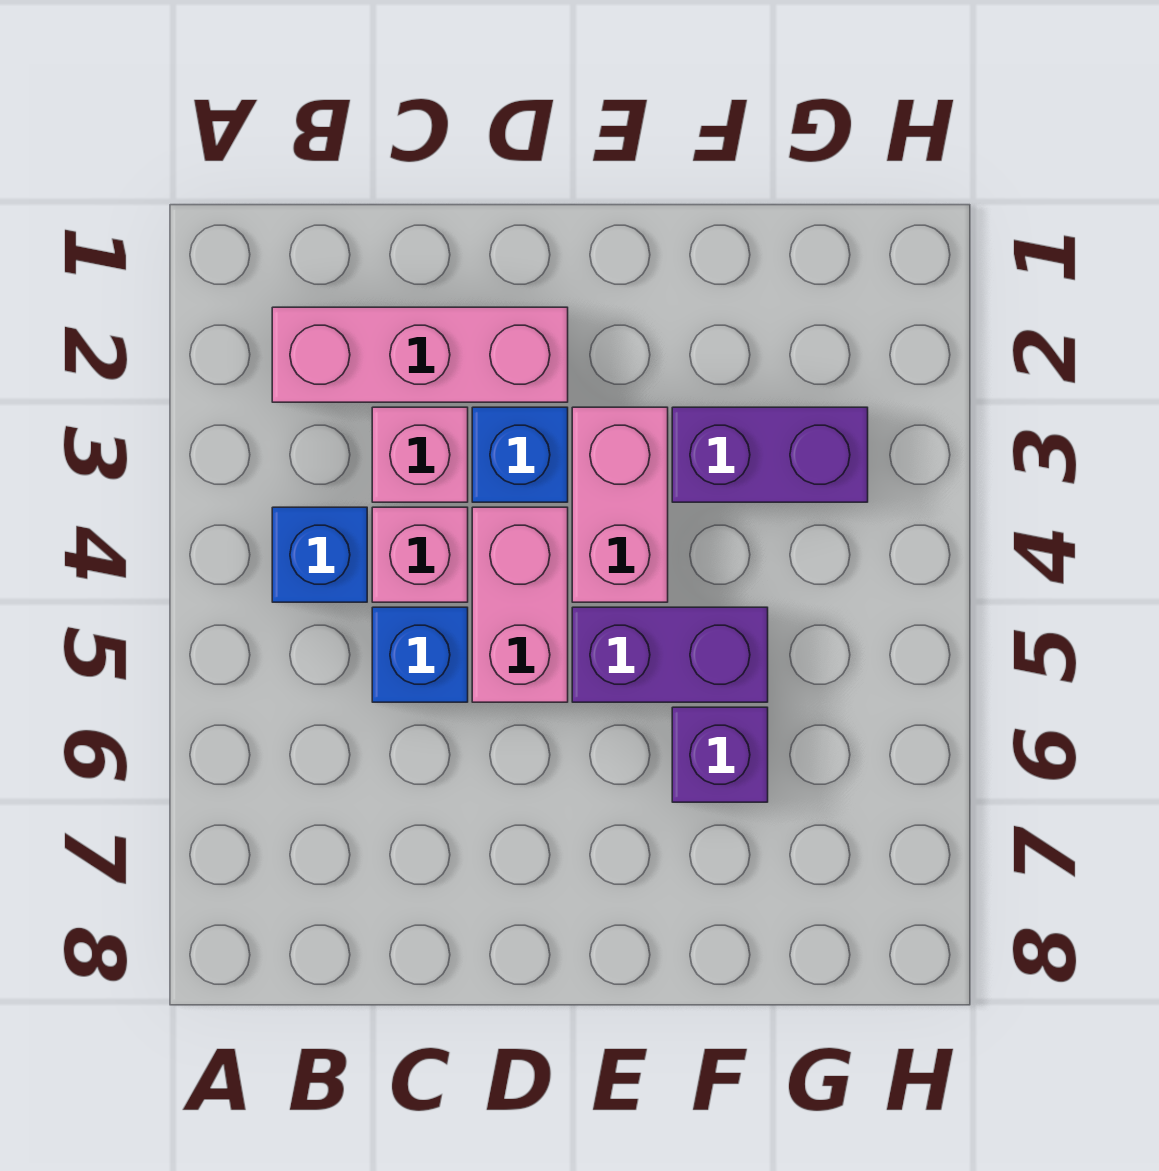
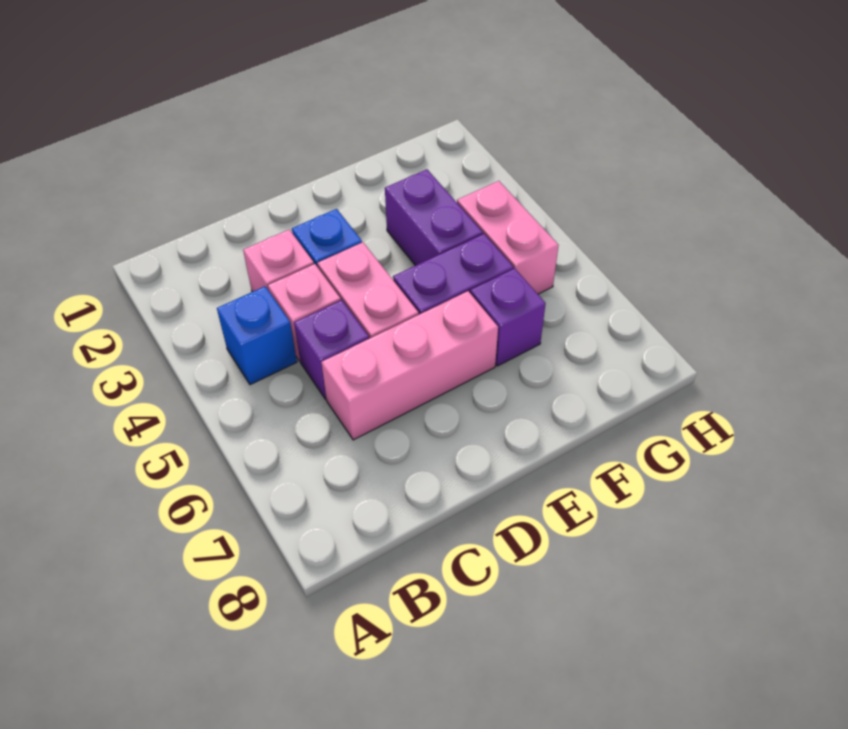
pink 1x3 brick [272,307,568,402] -> pink 1x3 brick moved to [321,291,498,440]
blue 1x1 brick [372,607,468,702] -> purple 1x1 brick [294,300,369,399]
pink 1x2 brick [572,407,668,602] -> pink 1x2 brick moved to [457,181,559,294]
purple 1x2 brick [672,407,868,502] -> purple 1x2 brick turned to [385,169,483,266]

